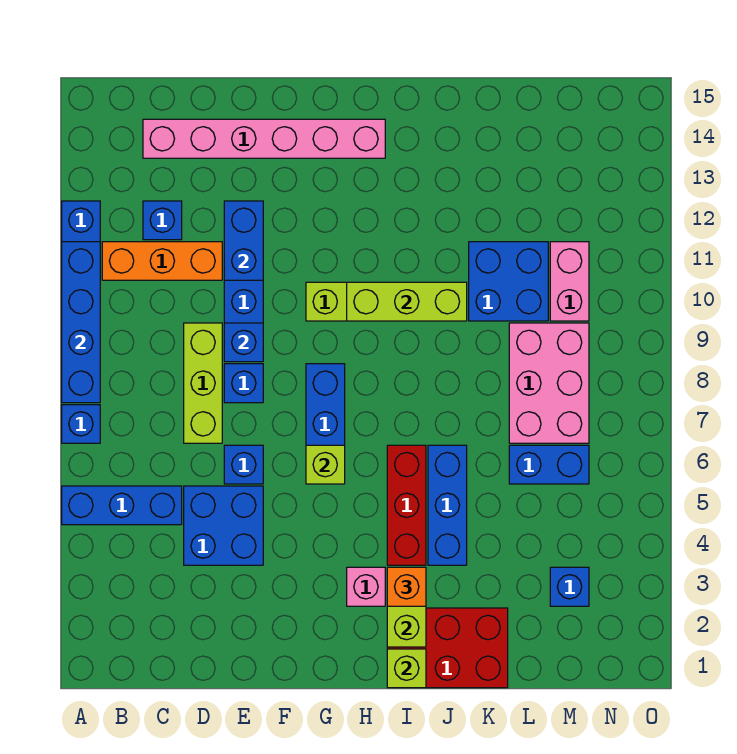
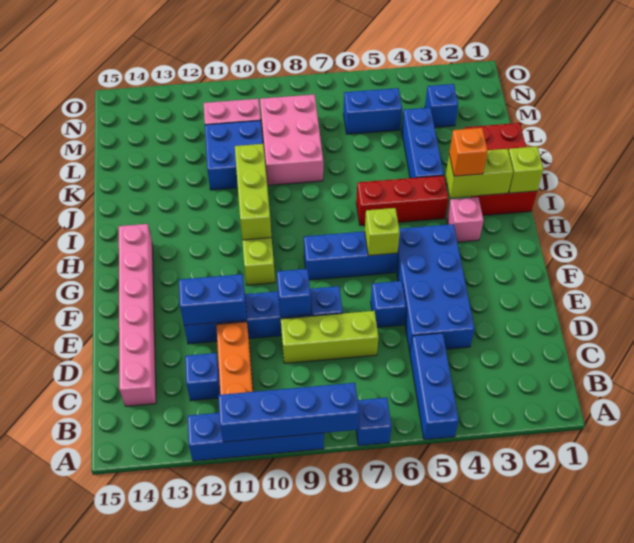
blue 2x2 brick [184,486,263,565] -> blue 2x4 brick [396,224,475,352]
blue 1x3 brick [428,445,467,565] -> blue 1x3 brick turned to [402,108,444,178]
blue 1x2 brick [509,445,589,484] -> blue 1x2 brick turned to [344,88,402,134]
pink 2x3 brick [509,323,589,443] -> pink 2x3 brick turned to [260,94,323,185]

